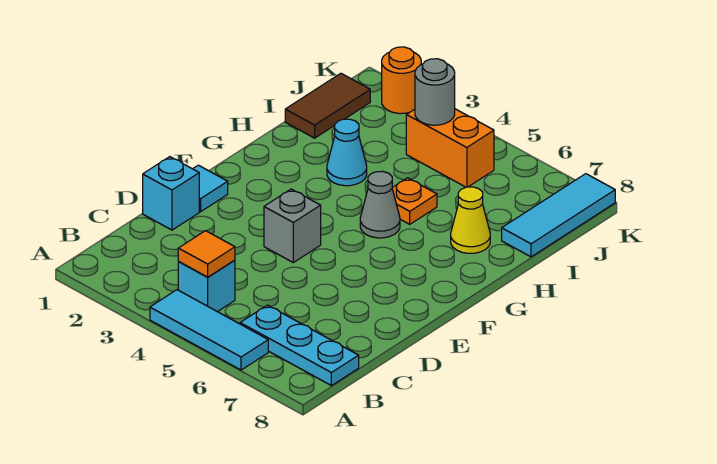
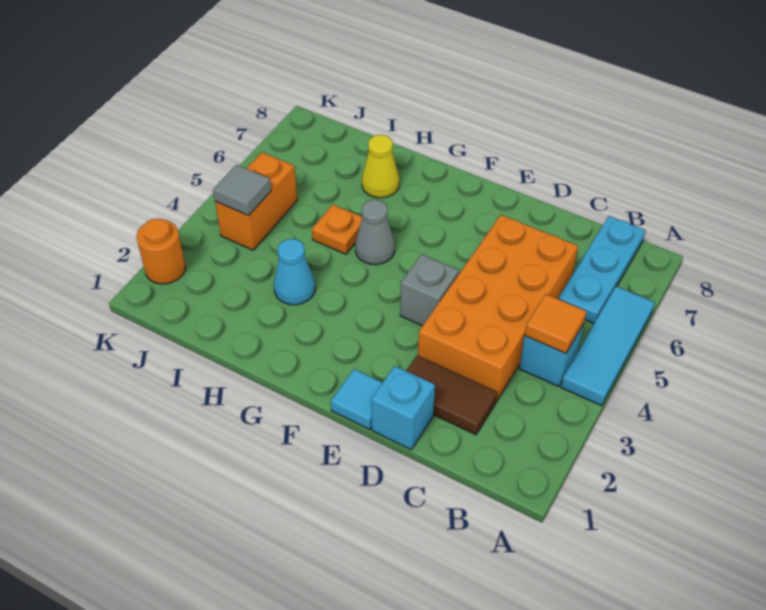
none -> orange 2x4 brick [418,215,578,400]
brown 1x2 tile [285,73,370,138] -> brown 1x2 tile moved to [406,355,498,435]
cyan 1x3 tile [502,174,615,257] -> none
grey 1x1 round brick [415,59,455,125] -> grey 1x1 tile [213,165,271,216]

